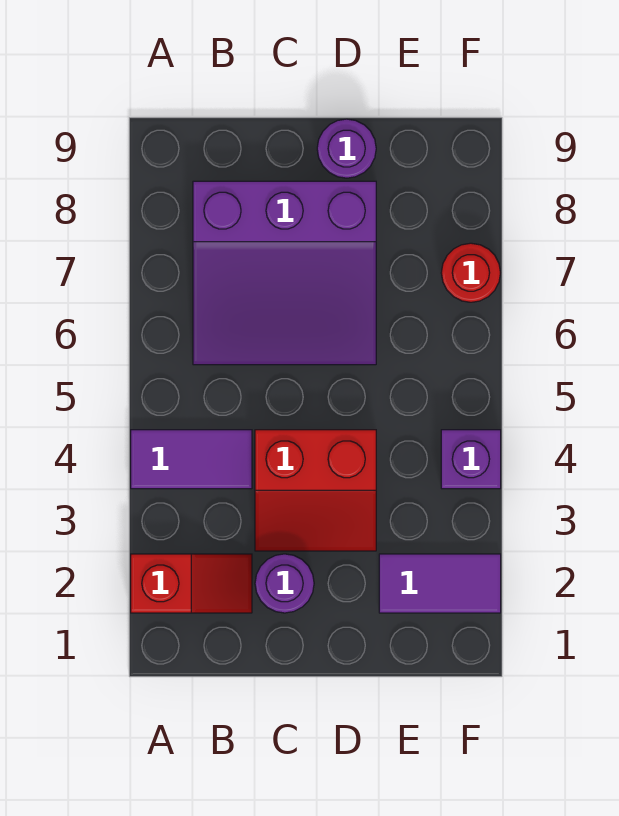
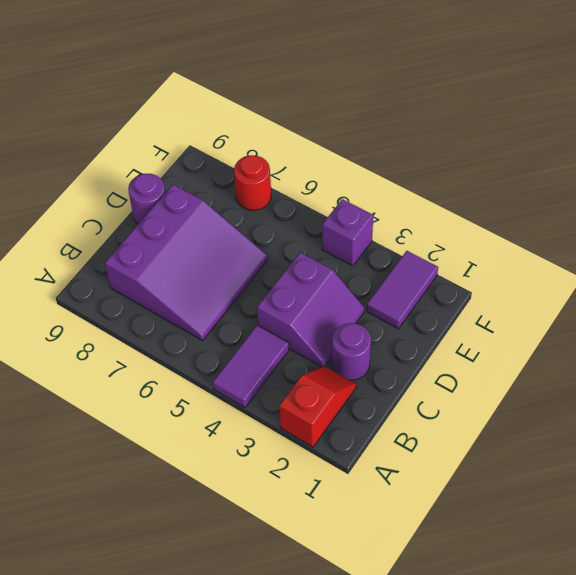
red 2x2 slope [255,430,376,551] -> purple 2x2 slope [257,253,364,367]

